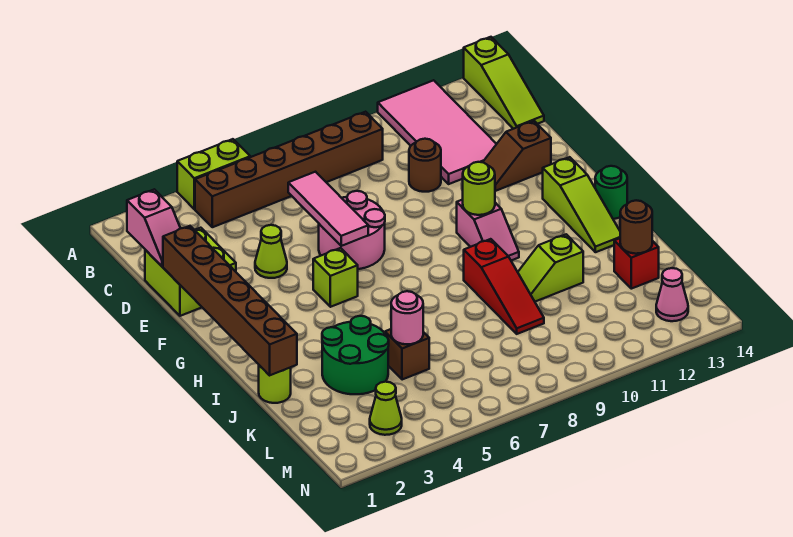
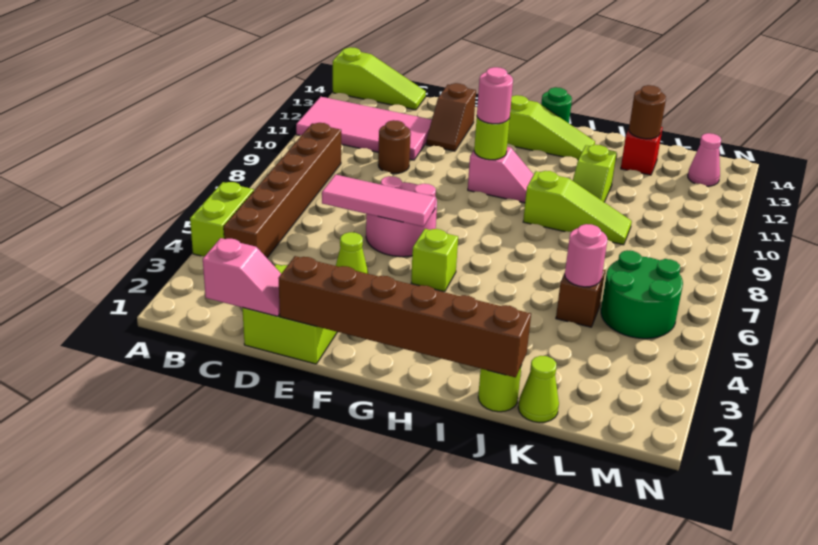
none -> pink 1x1 round brick [477,67,513,124]
red 1x3 slope [464,239,544,334] -> lime 1x3 slope [523,171,632,245]
green 2x2 round brick [322,316,389,394] -> green 2x2 round brick moved to [601,250,683,339]
lime 1x1 cone [370,382,402,435] -> lime 1x1 cone moved to [518,356,559,423]

